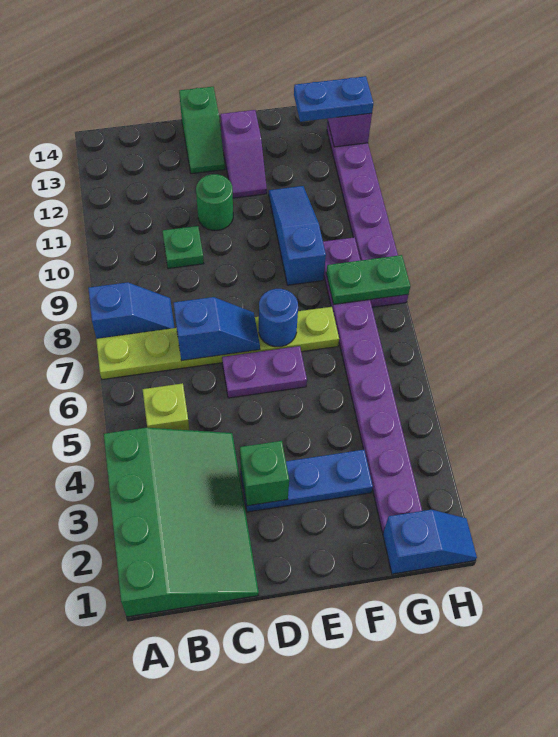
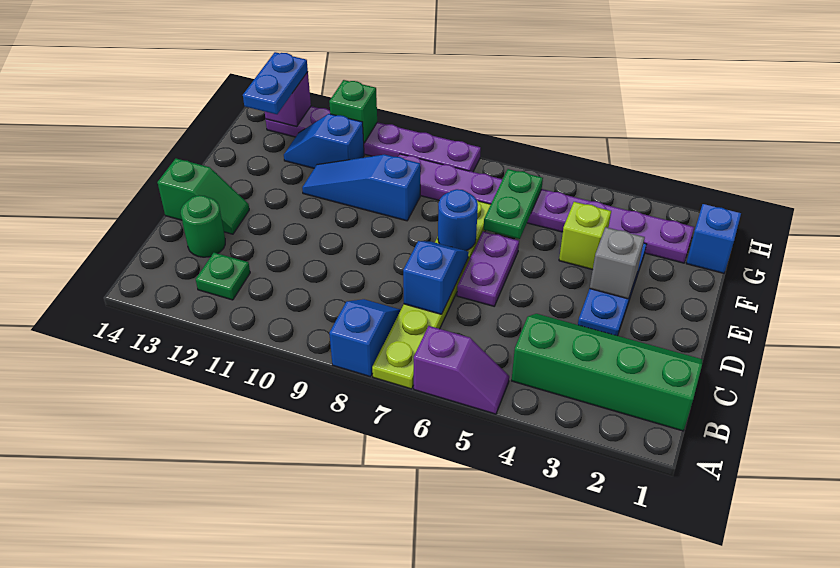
green 3x4 slope [104,428,259,617] -> green 2x4 slope [512,314,702,431]
lime 1x1 brick [142,383,189,430] -> lime 1x1 brick moved to [559,202,611,270]
green 1x1 plate [162,226,204,269] -> green 1x1 plate moved to [196,253,250,300]
green 1x1 brick [240,441,289,506] -> green 1x1 brick moved to [329,80,377,143]
green 1x1 round brick [196,174,233,230] -> green 1x1 round brick moved to [181,195,225,257]
none -> grey 1x1 brick [590,227,645,299]
purple 1x2 slope [221,110,267,198] -> purple 1x2 slope moved to [414,326,509,414]
green 1x2 plate [326,255,410,304] -> green 1x2 plate moved to [484,169,543,239]
none -> blue 1x2 slope [284,114,364,168]

